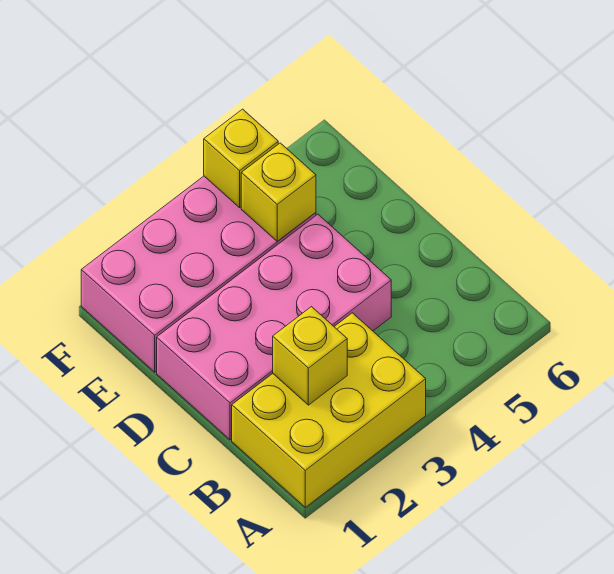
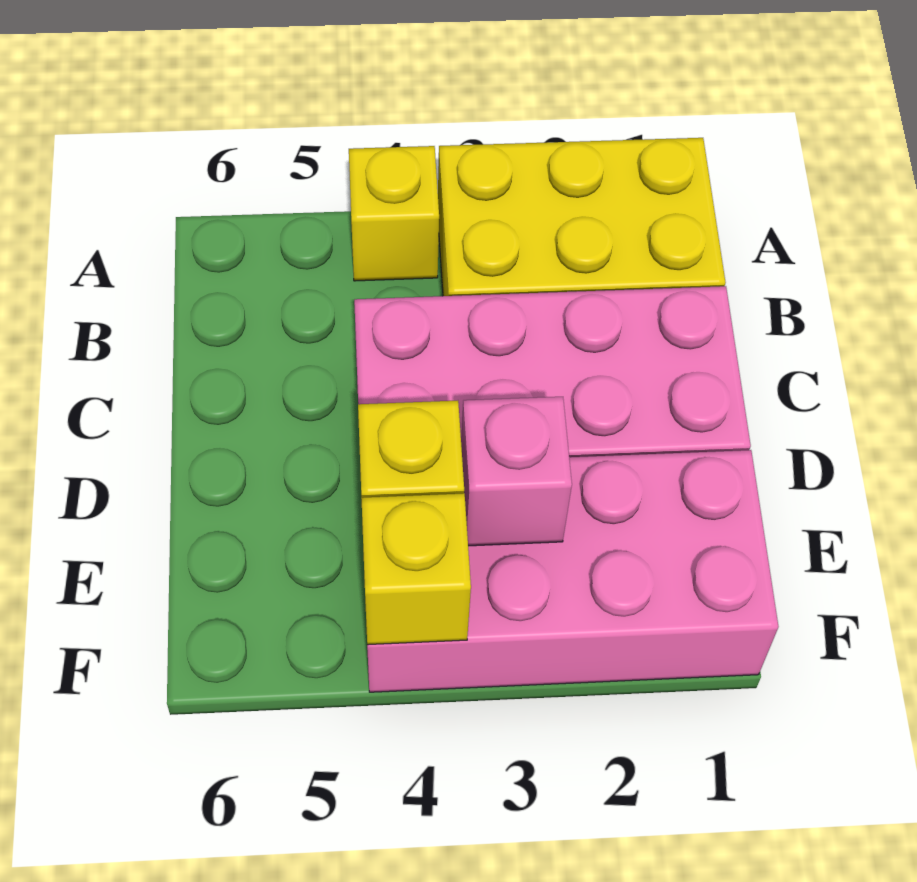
yellow 1x1 brick [273,307,347,405] -> yellow 1x1 brick moved to [349,146,439,281]
none -> pink 1x1 brick [461,397,572,546]

